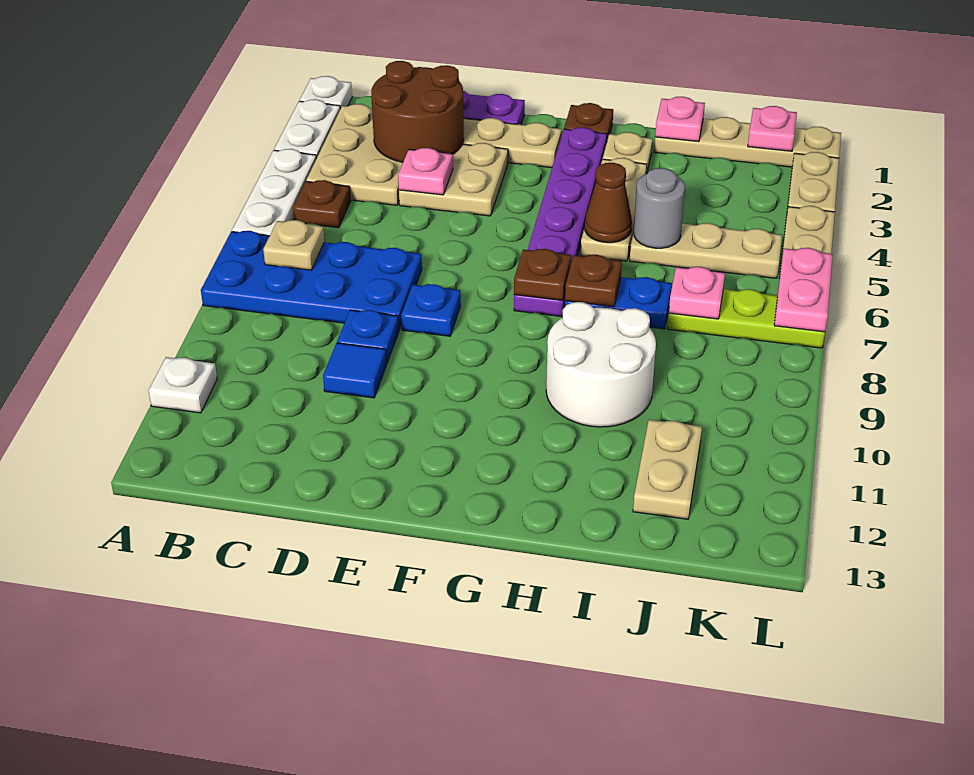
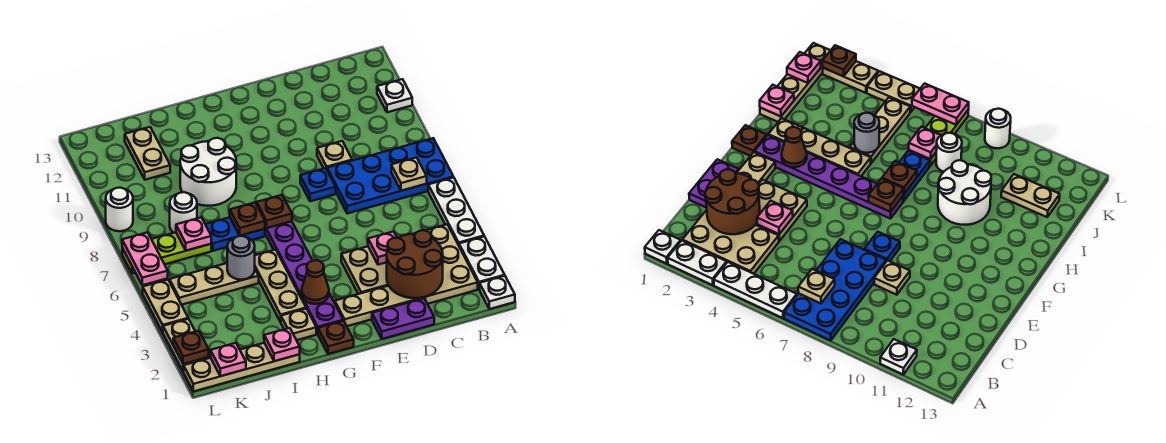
brown 1x1 plate [293,180,351,228] -> brown 1x1 plate moved to [173,331,209,364]
blue 1x1 plate [337,310,399,362] -> tan 1x1 plate [317,141,352,169]
blue 1x1 tile [323,343,387,398] -> none
brown 1x1 cone [585,163,632,243] -> brown 1x1 cone moved to [302,260,329,304]
none -> white 1x1 round brick [170,192,197,233]
none -> white 1x1 round brick [106,188,133,231]

